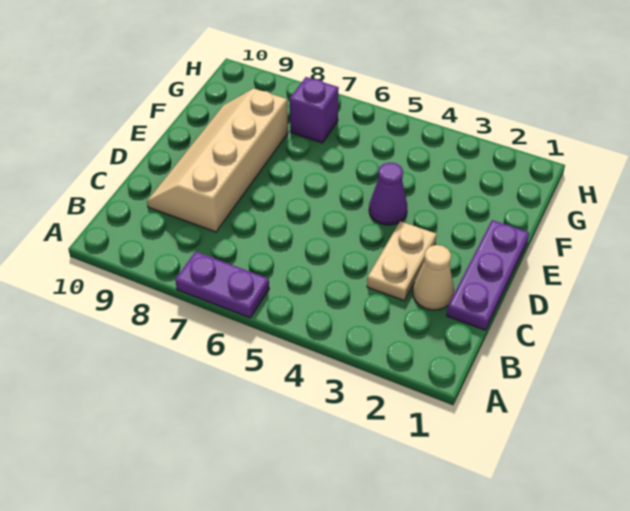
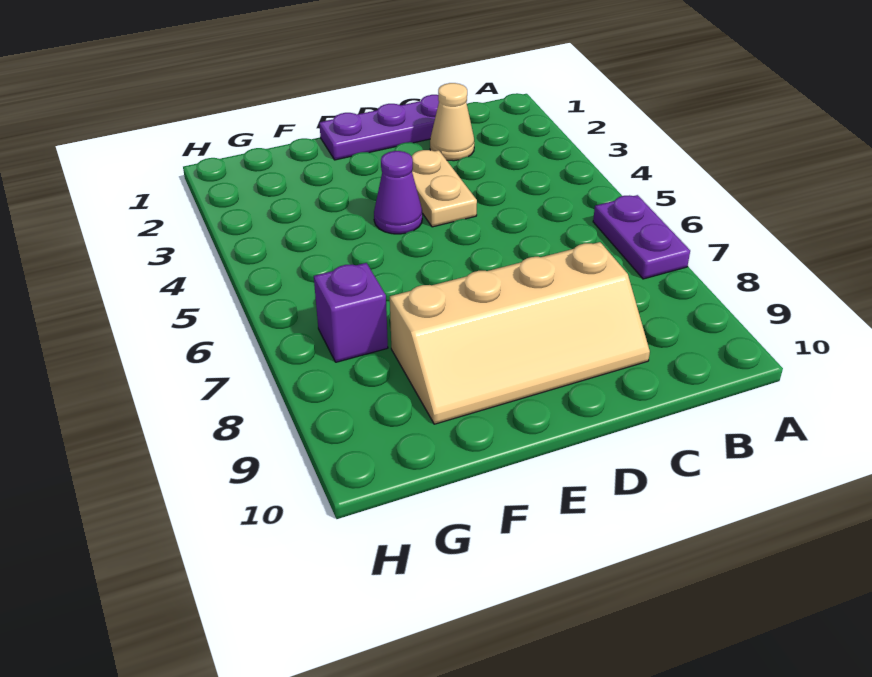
tan 1x2 plate [367,221,437,301] -> tan 1x2 plate turned to [412,150,477,227]

